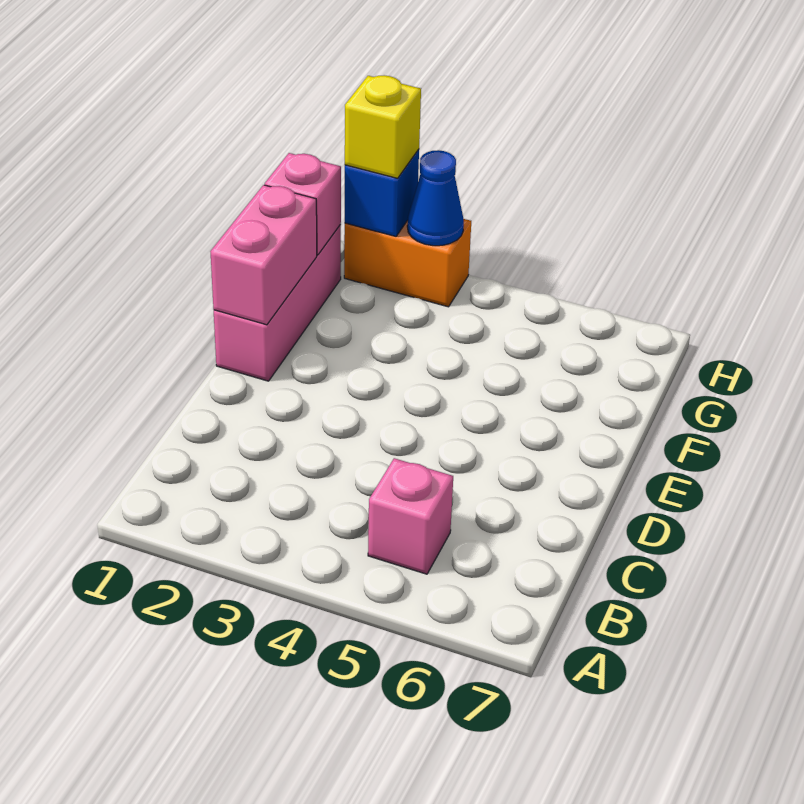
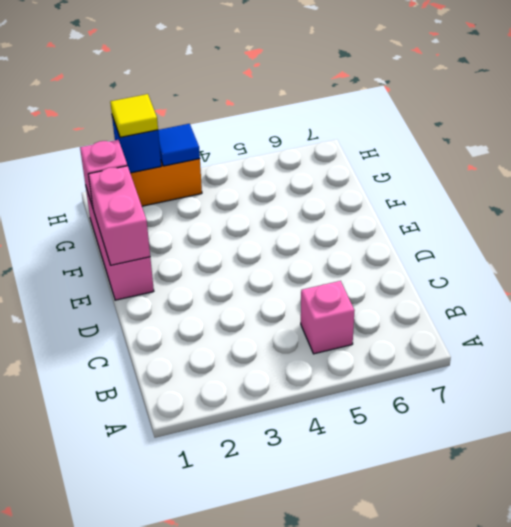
yellow 1x1 brick [345,75,421,178] -> yellow 1x1 tile [110,94,158,137]
blue 1x1 cone [407,150,464,246] -> blue 1x1 tile [158,124,200,166]

